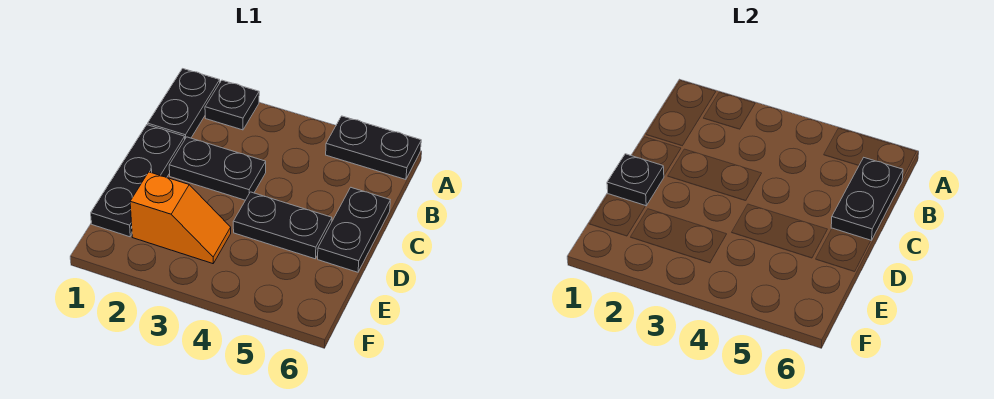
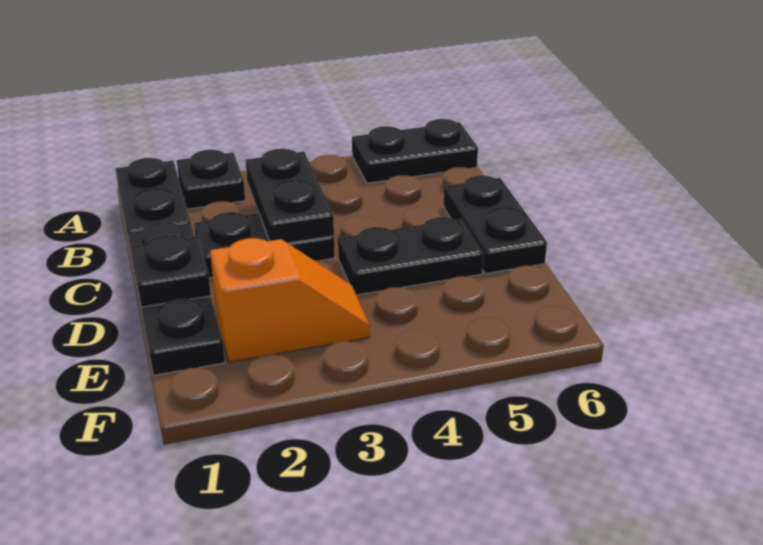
black 1x2 plate [831,158,903,241] -> black 1x2 plate moved to [246,149,334,243]

